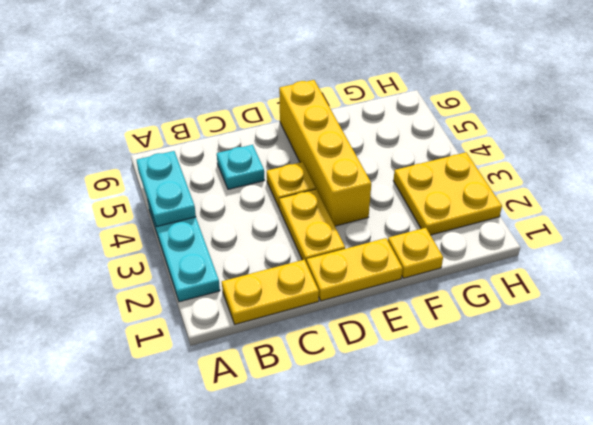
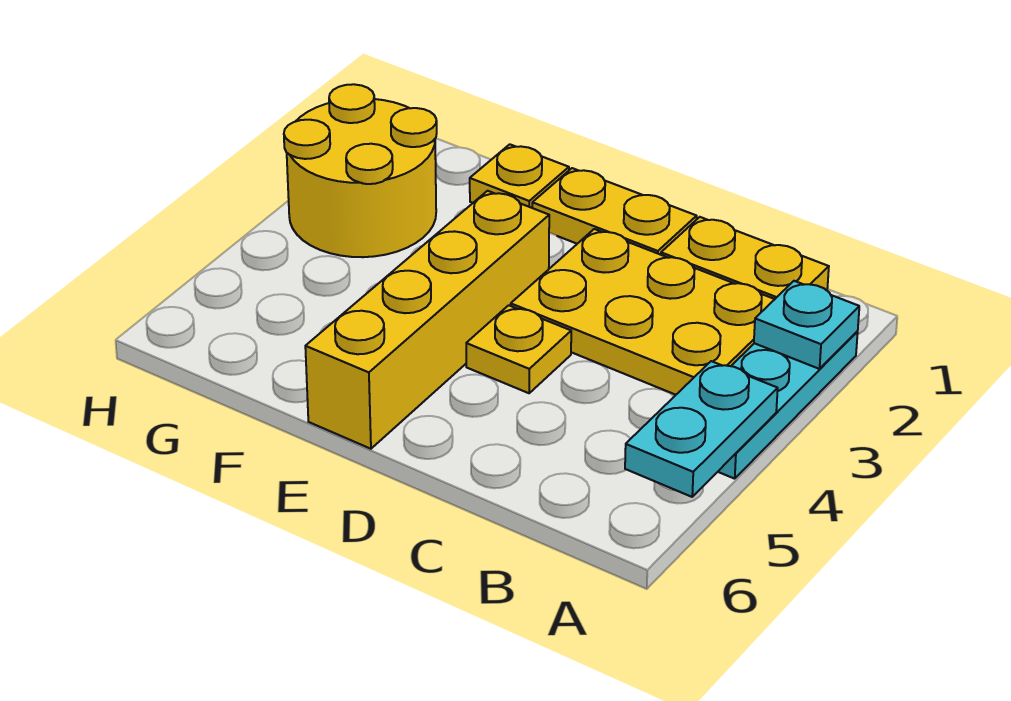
cyan 1x1 plate [217,145,264,189] -> cyan 1x1 plate moved to [754,281,859,369]
yellow 1x2 plate [279,189,345,263] -> yellow 2x3 plate [511,229,775,395]
yellow 2x2 plate [393,152,502,235] -> yellow 2x2 round brick [284,84,437,257]

